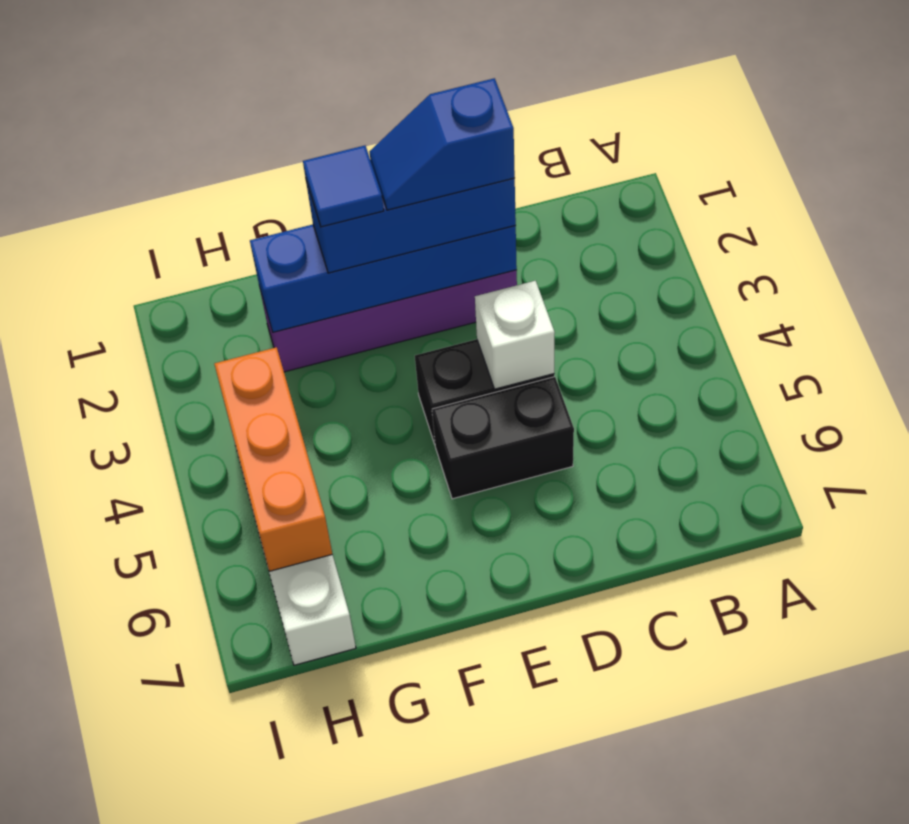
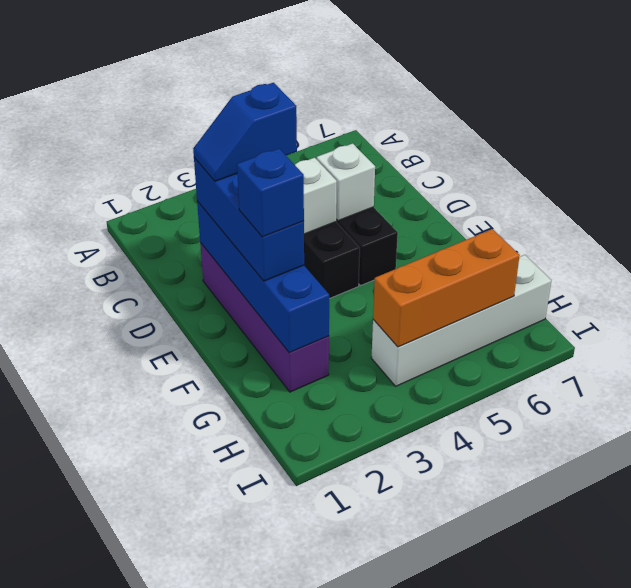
blue 1x2 slope [369,78,515,210] -> blue 1x2 slope turned to [193,83,297,181]
none -> white 1x1 brick [317,143,375,221]
blue 1x1 tile [303,146,384,227] -> blue 1x1 brick [237,149,304,237]

